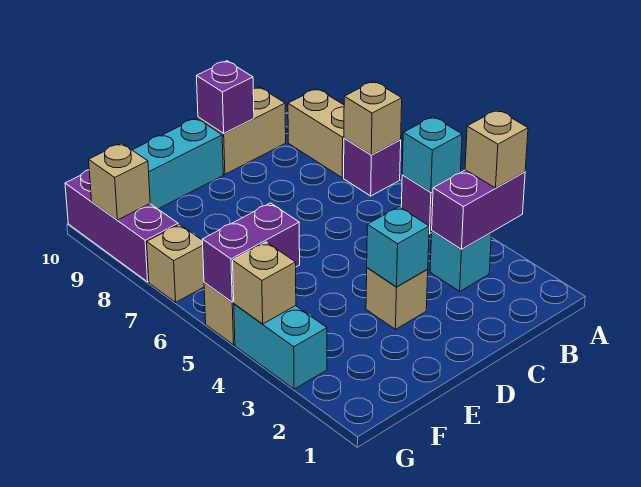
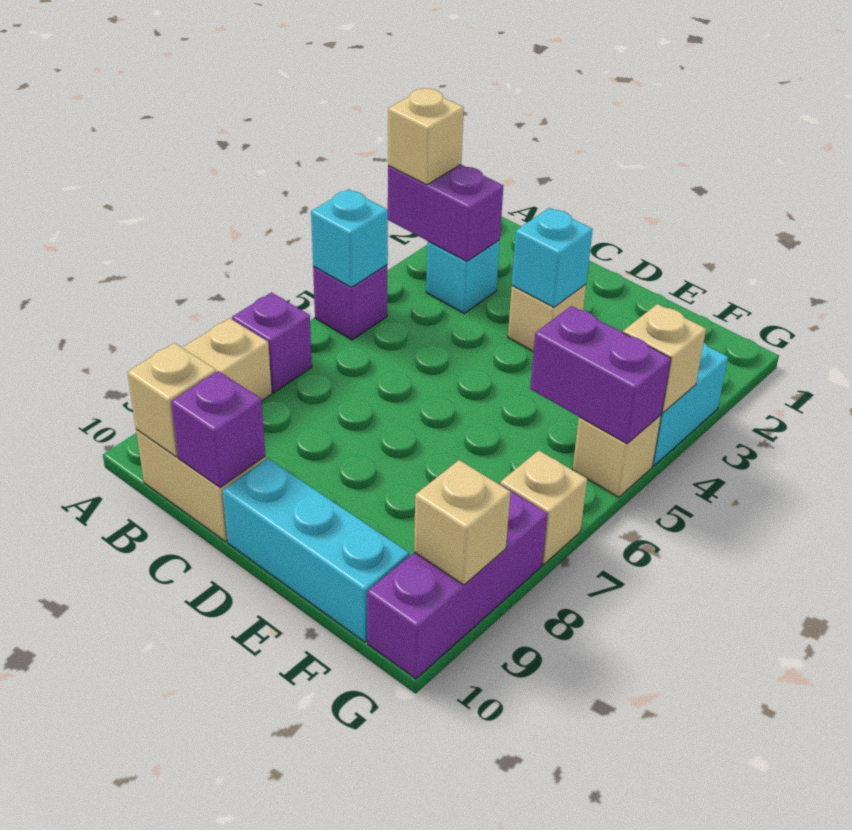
tan 1x1 brick [344,81,402,155] -> tan 1x1 brick moved to [127,343,216,457]

